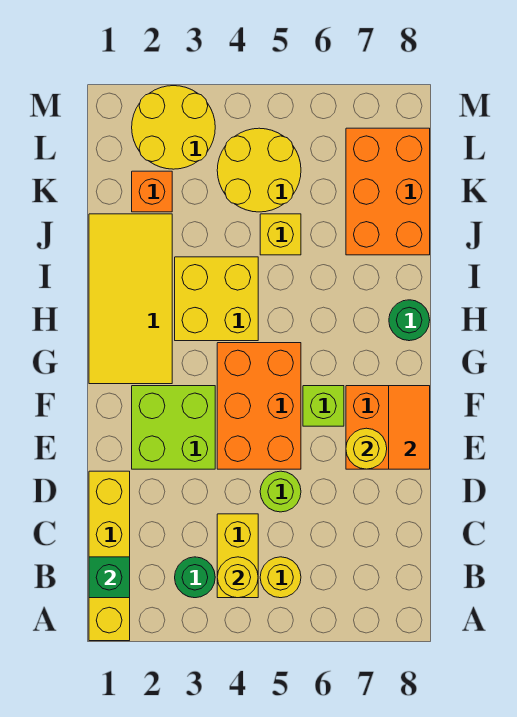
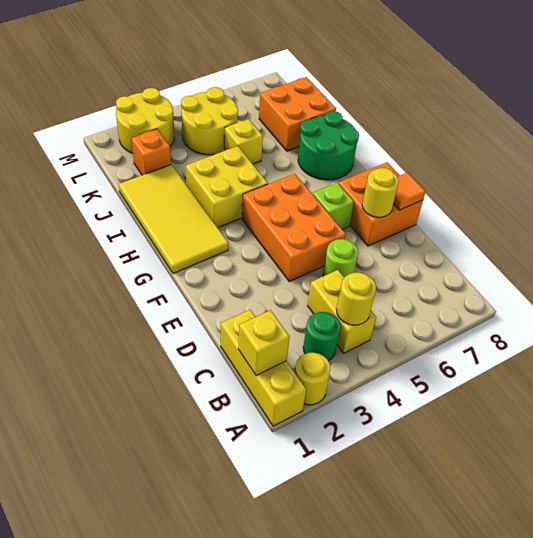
yellow 1x4 brick [89,471,130,641] -> yellow 1x3 brick [221,310,306,426]
green 1x1 brick [89,557,130,598] -> yellow 1x1 brick [238,310,289,376]
yellow 1x1 round brick [260,557,301,598] -> yellow 1x1 round brick moved to [295,353,331,405]
lime 2x2 brick [132,386,215,469] -> none
orange 1x2 tile [389,386,430,469] -> orange 1x1 tile [393,173,426,210]
green 1x1 round brick [389,300,430,341] -> green 2x2 round brick [298,111,359,180]
orange 2x3 brick [346,128,430,255] -> orange 2x2 brick [259,77,336,151]

